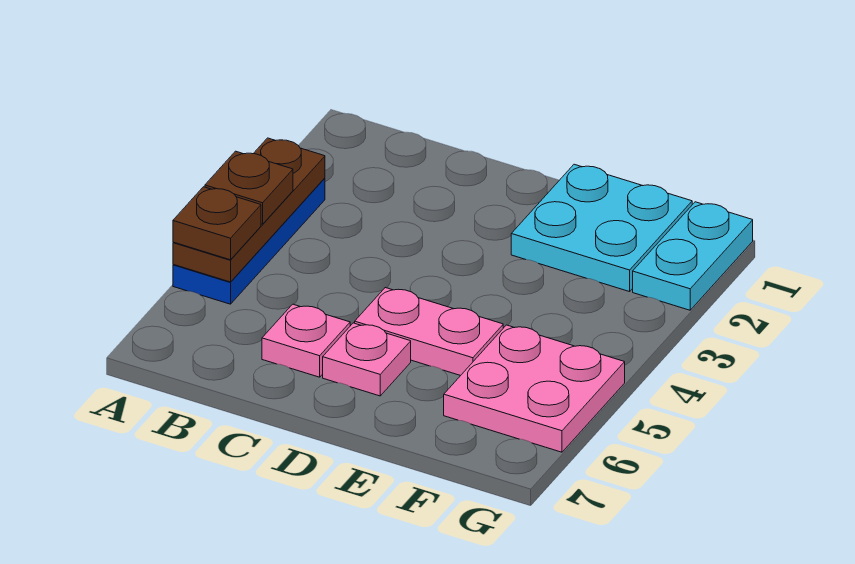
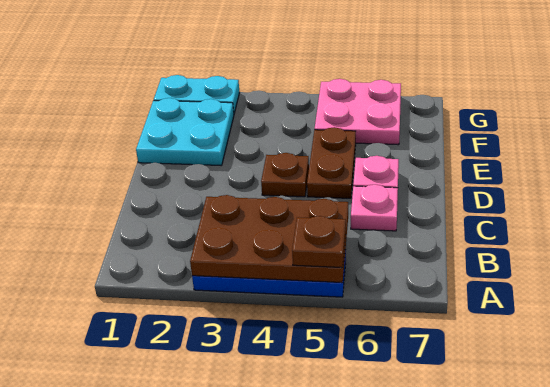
brown 1x3 plate [173,138,325,282] -> brown 2x3 plate [190,195,348,283]
brown 1x1 plate [205,151,293,224] -> brown 1x1 plate moved to [261,153,309,197]
pink 1x2 plate [355,288,503,376] -> brown 1x2 plate [307,127,356,198]

